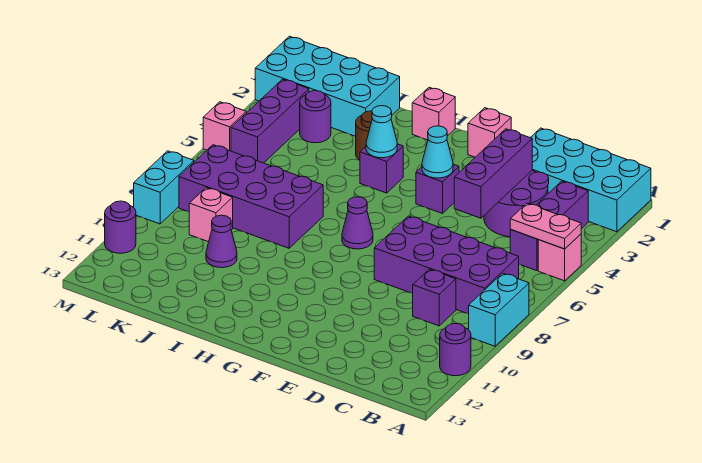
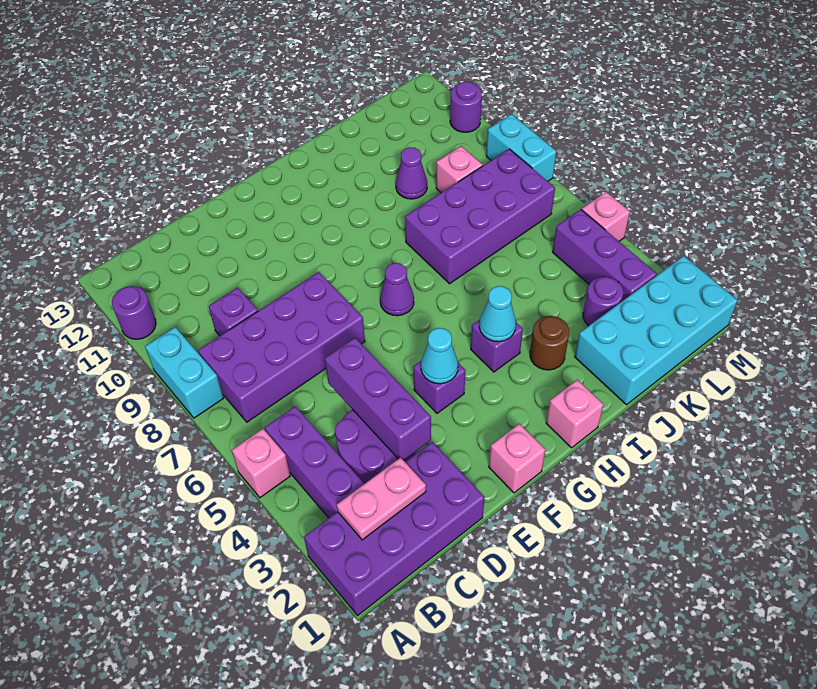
cyan 2x4 brick [530,128,651,232] -> purple 2x4 brick [304,442,485,615]
pink 1x2 plate [510,203,581,249] -> pink 1x2 plate moved to [337,458,426,540]

